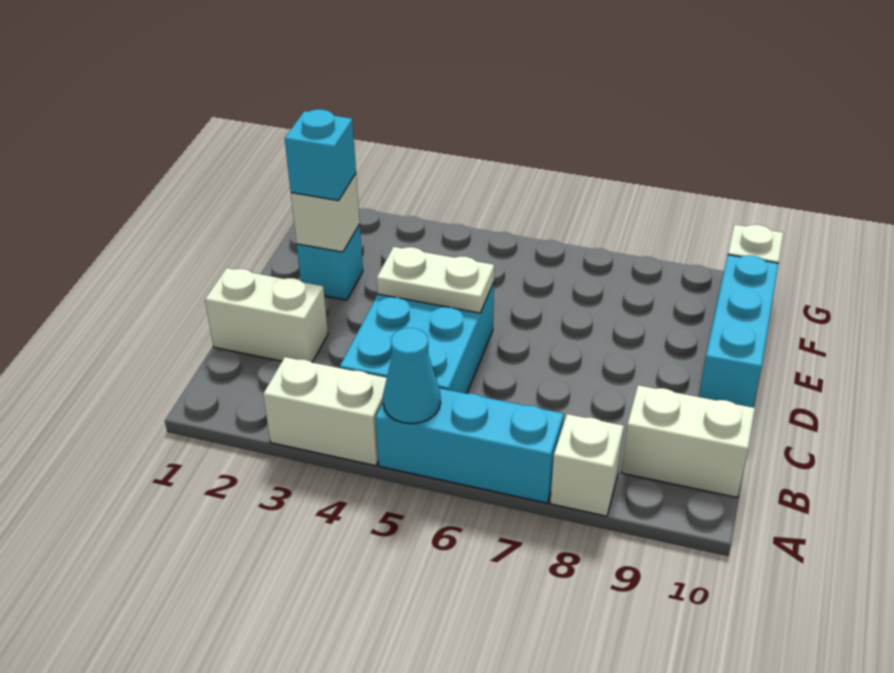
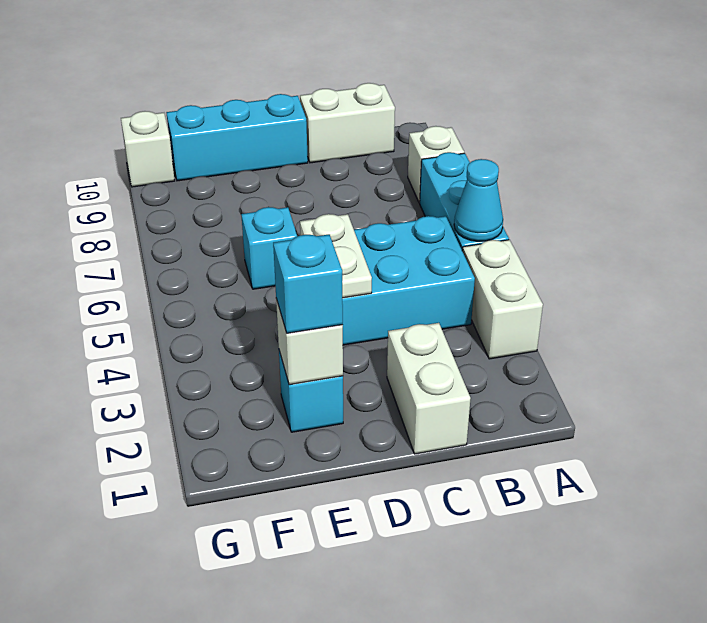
white 1x2 brick [621,385,755,497] -> white 1x2 brick turned to [300,83,395,163]
none -> cyan 1x1 brick [241,207,297,289]

